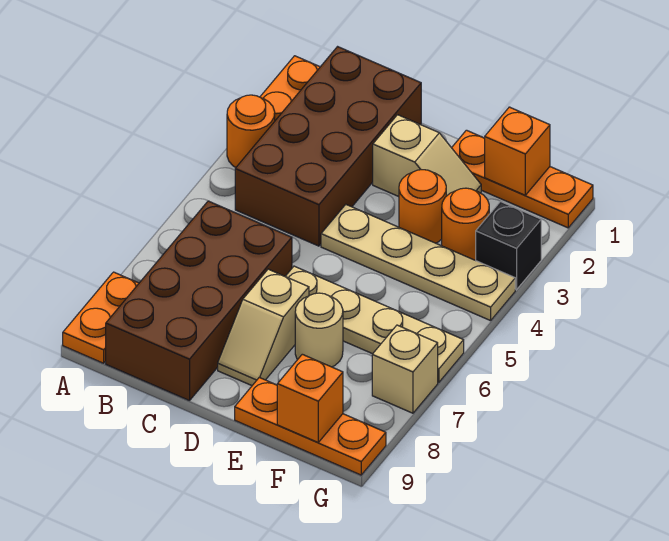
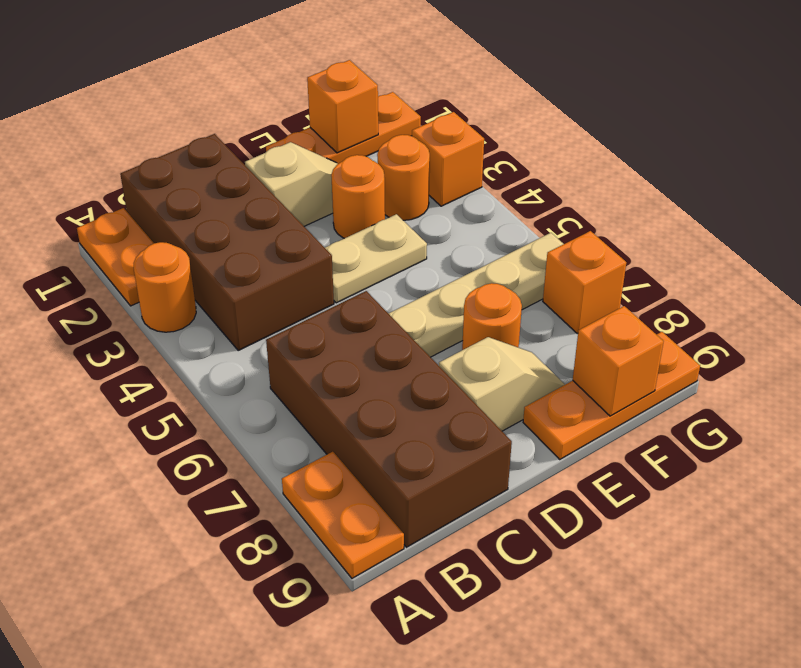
tan 1x4 plate [321,205,515,321] -> tan 1x2 plate [325,214,427,303]
tan 1x2 slope [218,269,309,386] -> tan 1x2 slope turned to [439,337,565,431]
tan 1x1 round brick [295,293,343,367] -> orange 1x1 round brick [462,283,522,350]
black 1x1 brick [476,201,541,290] -> orange 1x1 brick [412,112,484,206]
tan 1x1 brick [372,325,438,413] -> orange 1x1 brick [543,231,626,333]

